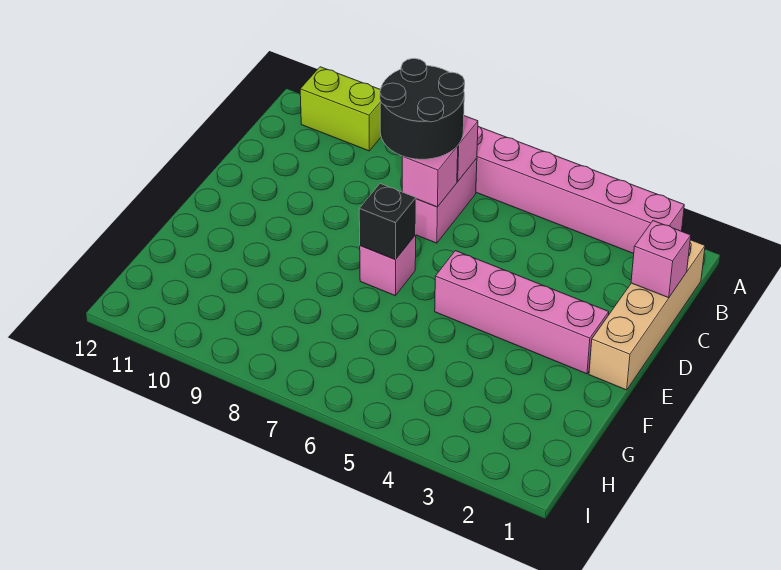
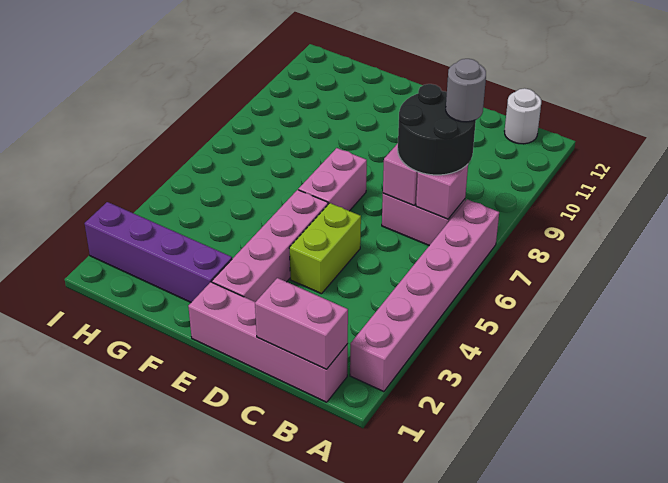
lime 1x2 brick [300,67,381,151] -> lime 1x2 brick moved to [289,203,361,294]
tan 1x4 brick [589,240,705,390] -> pink 1x4 brick [188,282,348,402]
none -> grey 1x1 round brick [446,59,486,122]
none -> white 1x1 round brick [504,88,541,144]
pink 1x1 brick [631,221,691,298] -> pink 1x2 brick [255,278,348,369]
pink 1x1 brick [360,235,416,296] -> pink 1x2 brick [298,148,367,211]
black 1x1 brick [359,184,416,260] -> none
none -> purple 1x4 brick [85,202,232,302]

